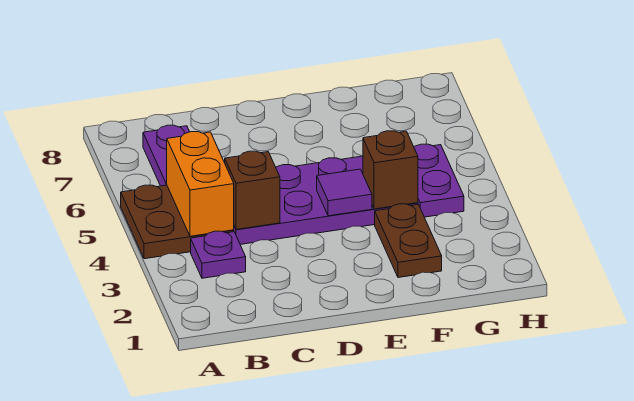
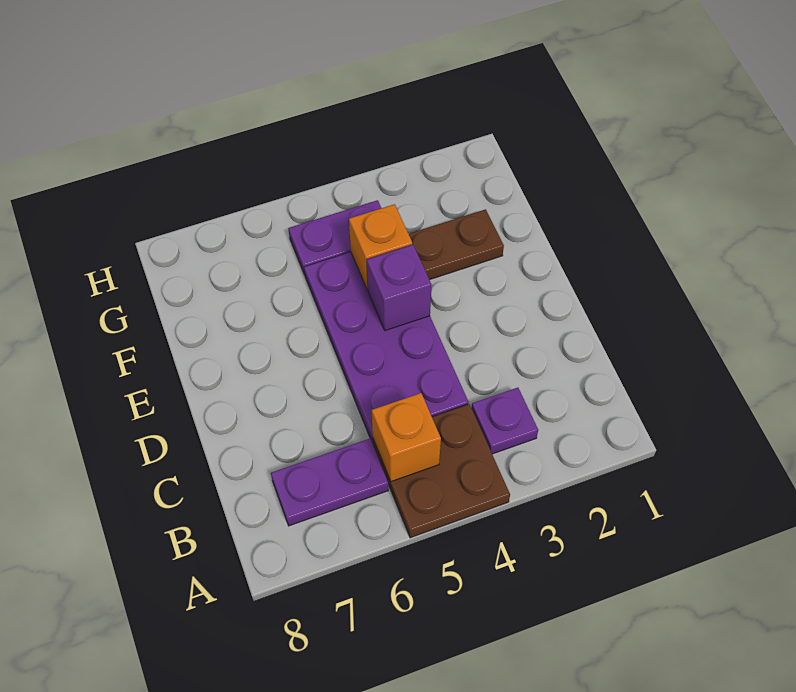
orange 1x2 brick [167,132,234,236] -> orange 1x1 brick [372,393,441,481]
brown 1x1 brick [225,151,280,230] -> none
purple 1x1 tile [317,169,372,216] -> purple 1x1 brick [367,245,431,331]
brown 1x1 brick [363,131,418,209] -> orange 1x1 brick [349,204,412,289]

